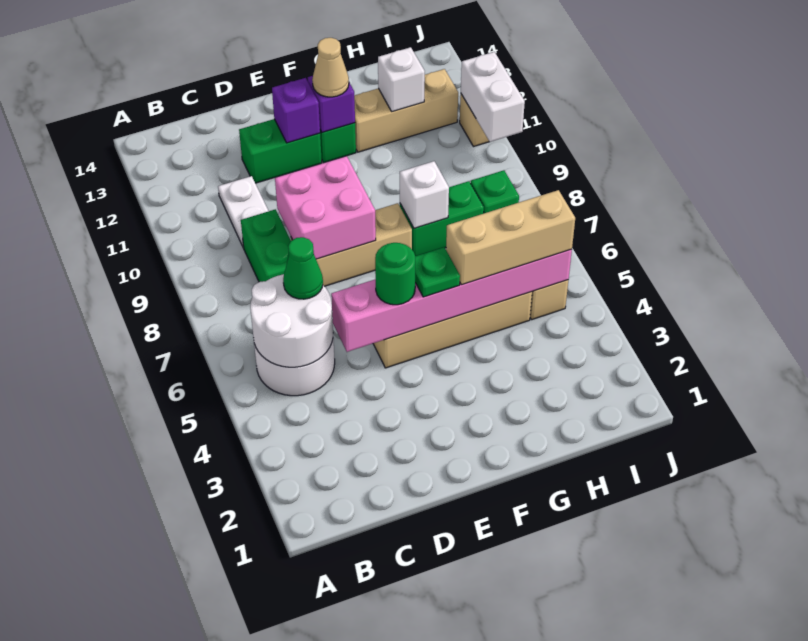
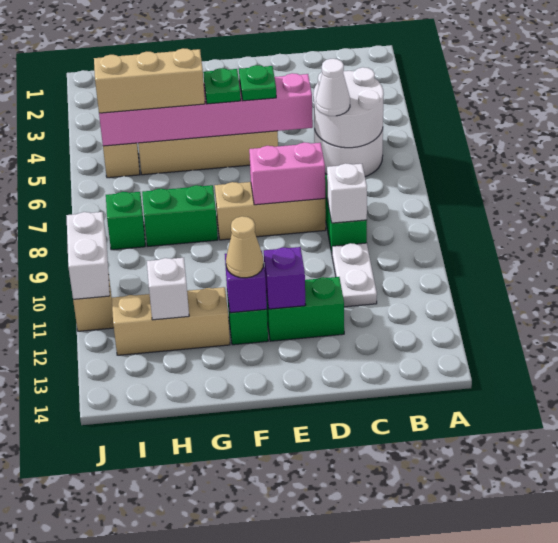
green 1x1 cone [283,237,323,299] -> white 1x1 cone [316,59,350,116]
pink 2x2 brick [275,156,376,259] -> pink 1x2 brick [249,142,325,205]
green 1x1 round brick [375,243,415,305] -> green 1x1 plate [239,65,276,101]
white 1x1 brick [400,161,449,228] -> white 1x1 brick moved to [327,163,367,223]

